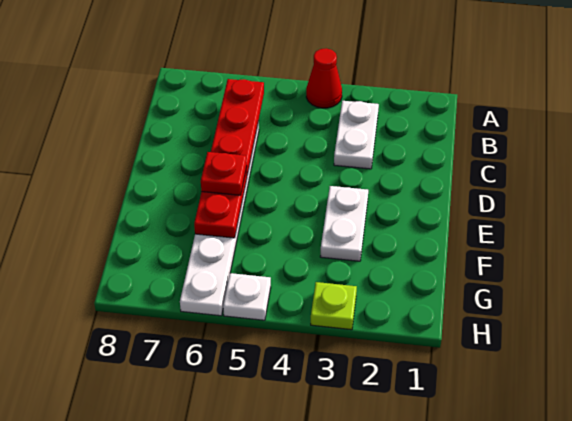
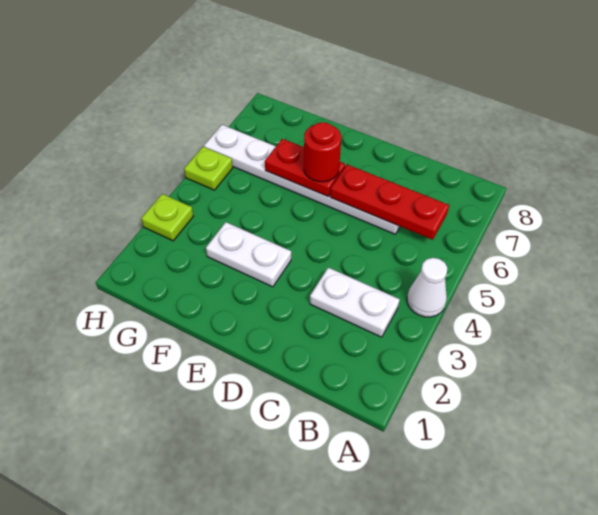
red 1x1 cone [306,48,342,108] -> white 1x1 cone [407,258,447,317]
red 1x1 plate [201,152,247,195] -> red 1x1 round brick [304,122,341,182]
white 1x1 plate [223,273,271,320] -> lime 1x1 plate [184,147,233,190]

